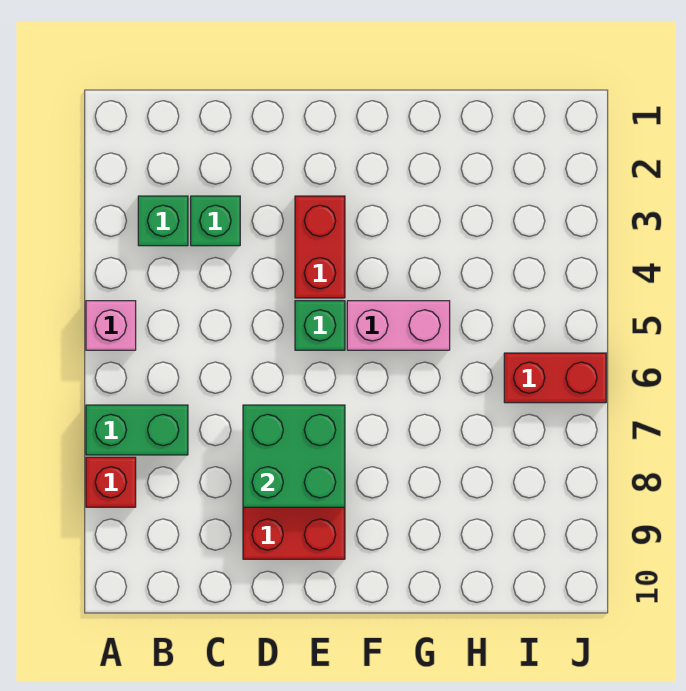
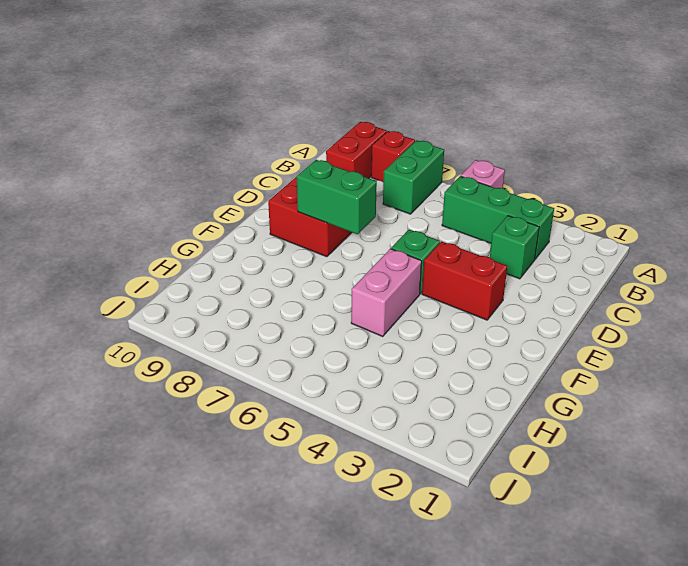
green 1x1 brick [138,196,188,246] -> green 1x3 brick [442,176,554,259]
green 2x2 brick [243,405,345,507] -> green 1x2 brick [297,160,377,234]
red 1x2 brick [504,353,606,403] -> red 1x2 brick moved to [326,122,387,178]

